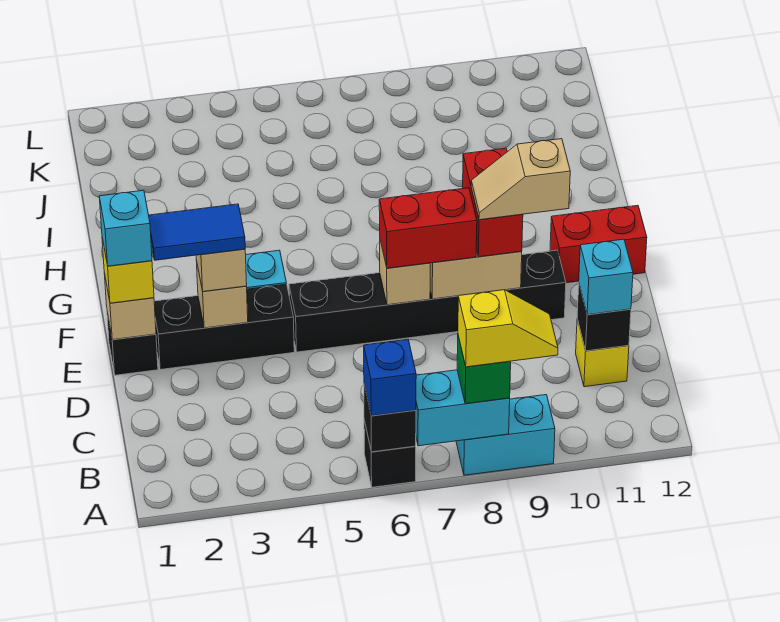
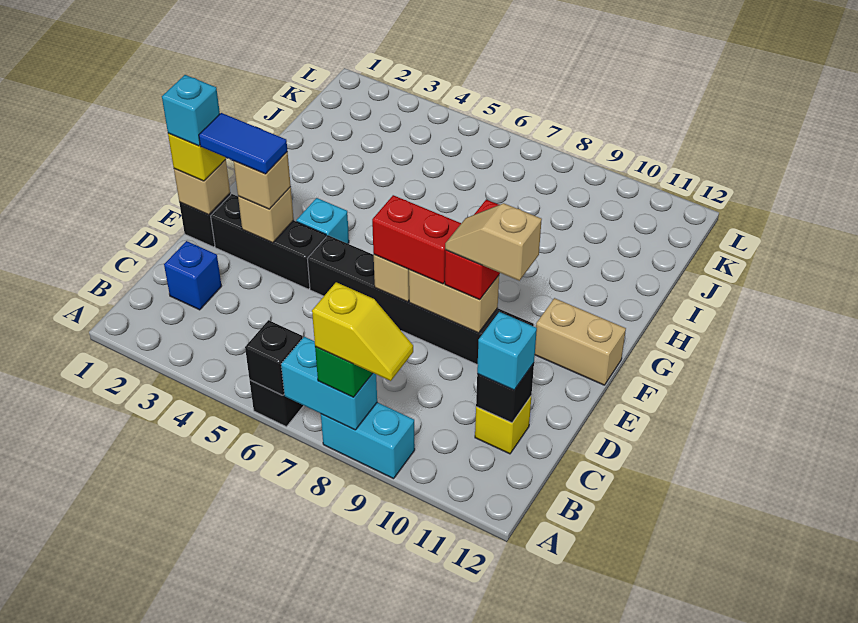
blue 1x1 brick [364,339,416,416] -> blue 1x1 brick moved to [164,241,221,310]
red 1x2 brick [550,205,647,283] -> tan 1x2 brick [535,298,626,385]

